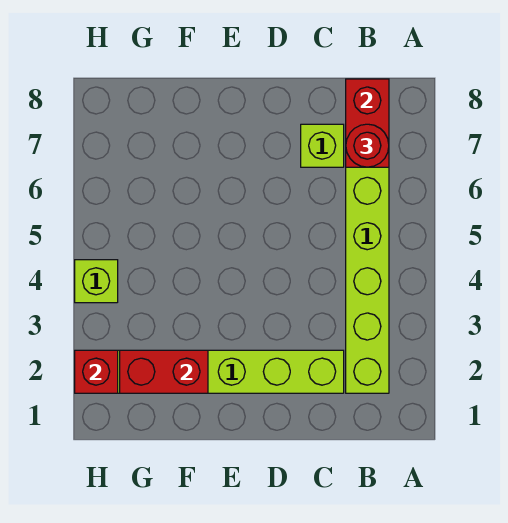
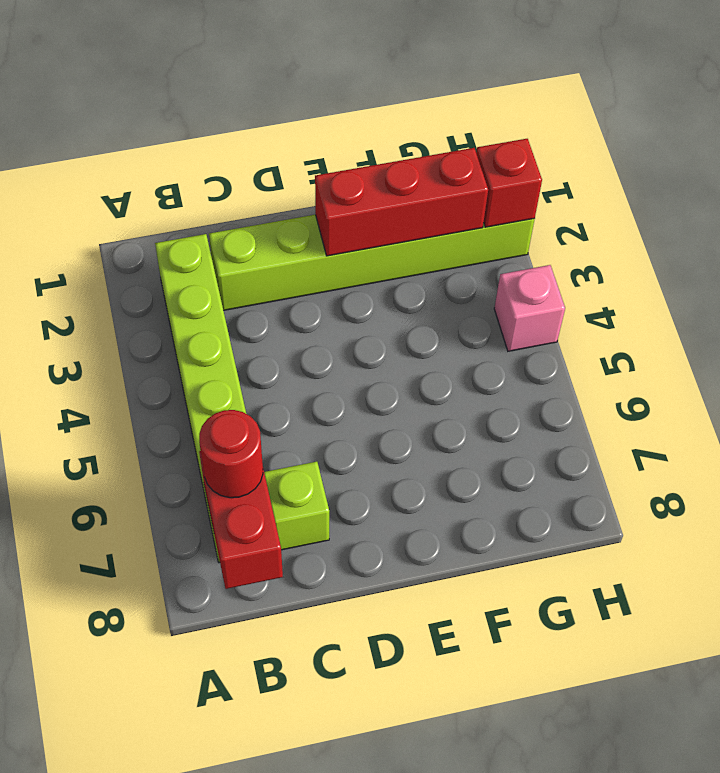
red 1x2 brick [120,350,208,393] -> red 1x3 brick [315,148,488,256]
lime 1x1 brick [75,260,118,303] -> pink 1x1 brick [494,265,565,351]

